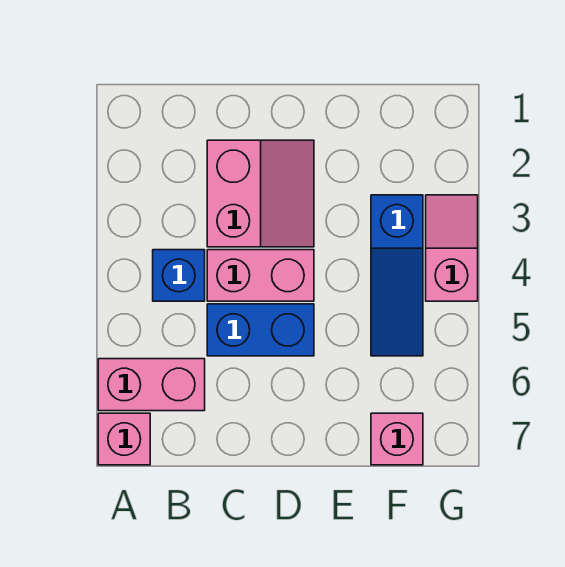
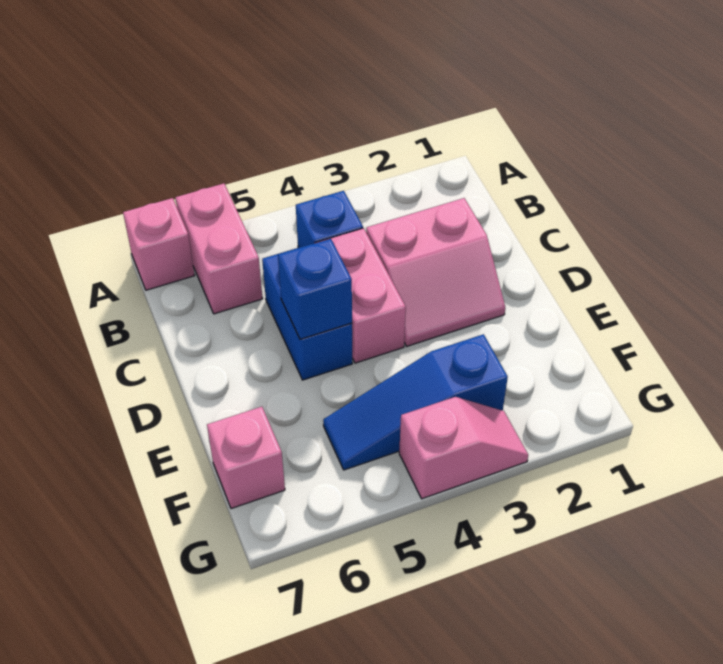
none -> blue 1x1 brick [278,239,352,339]

